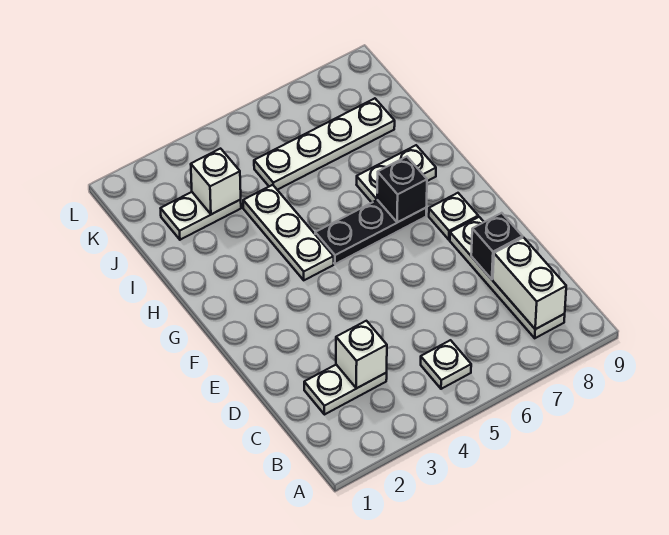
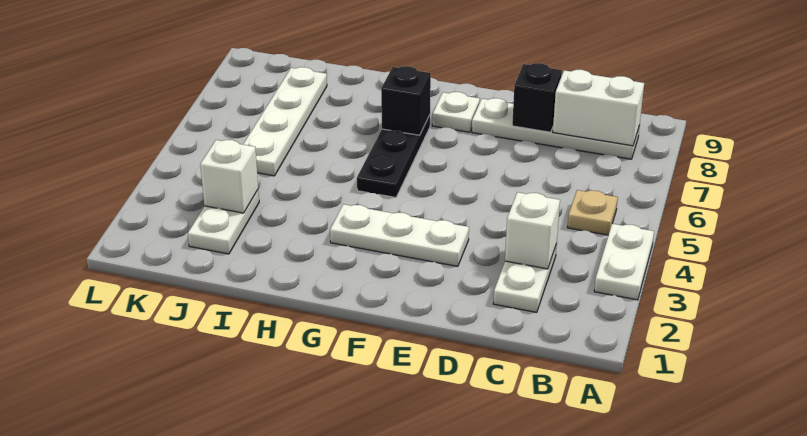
white 1x1 plate [421,340,471,389] -> tan 1x1 plate [567,190,618,235]
white 1x3 plate [243,185,334,280] -> white 1x3 plate moved to [330,204,469,266]
white 1x2 plate [357,145,436,202] -> white 1x2 plate moved to [594,224,654,300]

